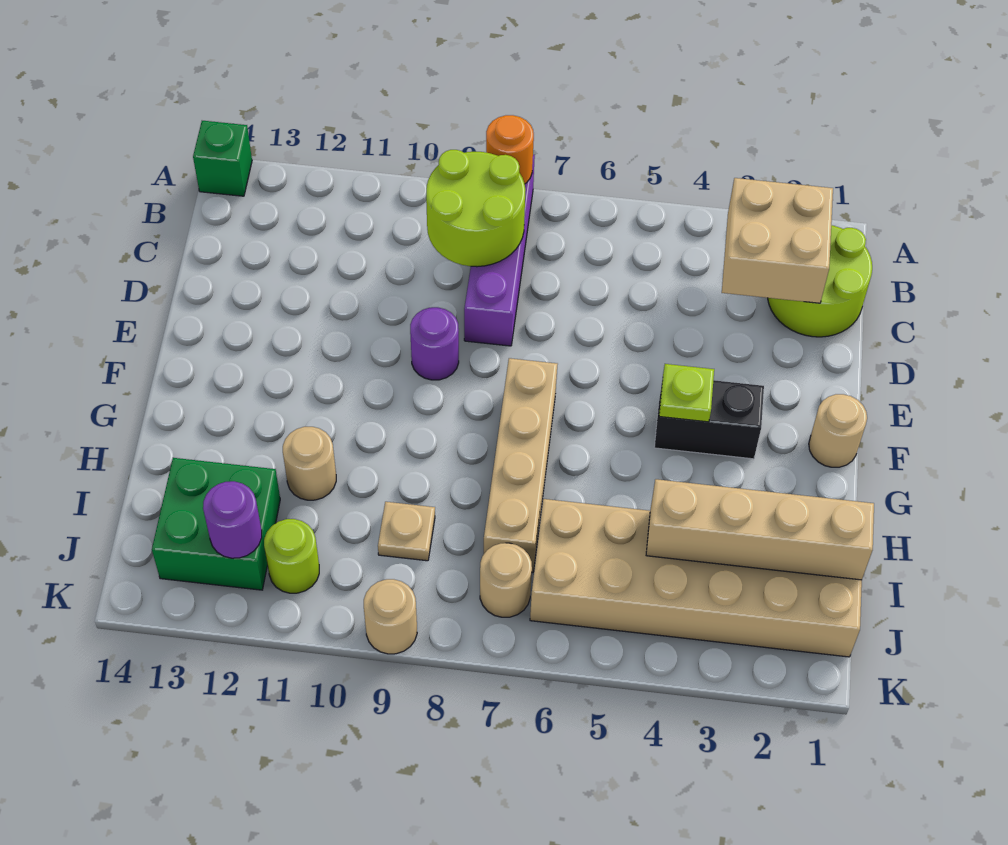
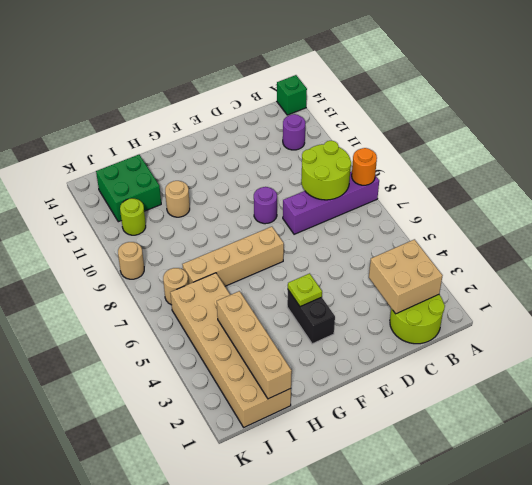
tan 1x1 round brick [809,394,867,467] -> none
tan 1x1 plate [378,502,435,561] -> none
purple 1x1 round brick [203,481,262,558] -> purple 1x1 round brick moved to [283,114,305,150]

